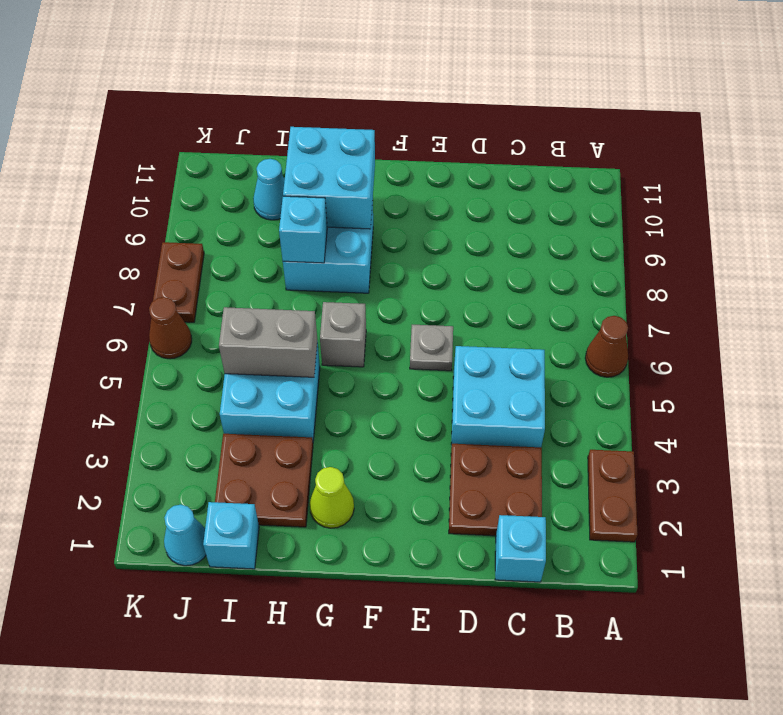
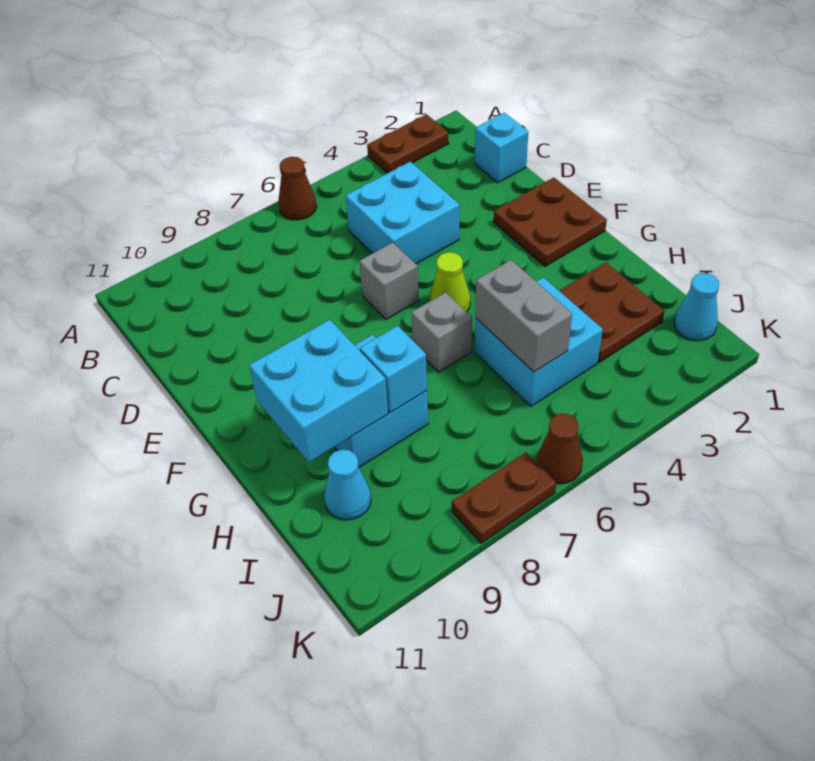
brown 2x2 plate [449,444,542,536] -> brown 2x2 plate moved to [494,178,607,266]
grey 1x1 plate [410,325,453,371] -> grey 1x1 brick [359,243,419,319]
lime 1x1 cone [310,467,354,528] -> lime 1x1 cone moved to [430,252,470,312]
cyan 1x1 brick [203,502,259,569] -> none

